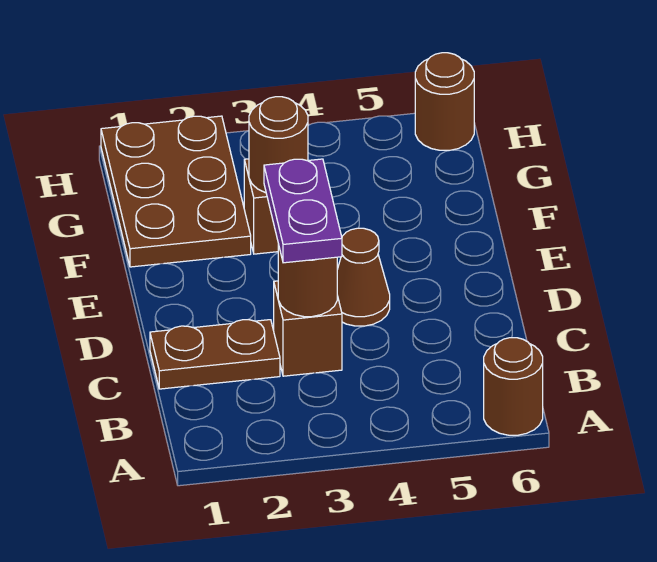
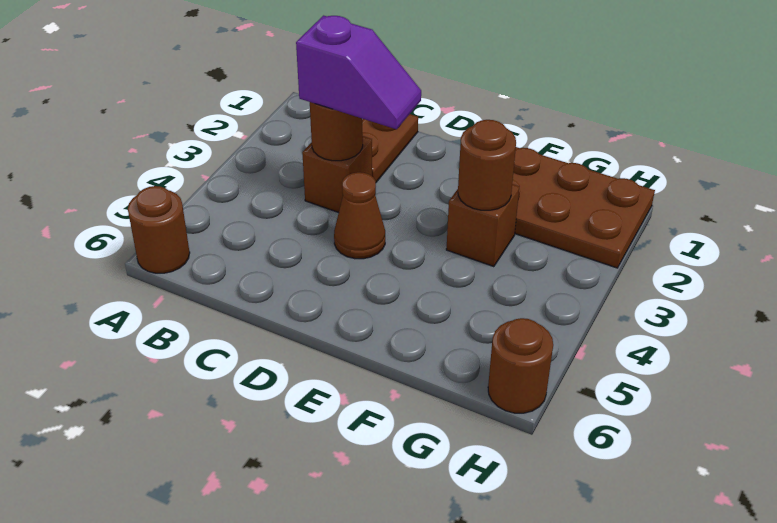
purple 1x2 plate [264,159,342,263] -> purple 1x2 slope [296,16,421,129]

